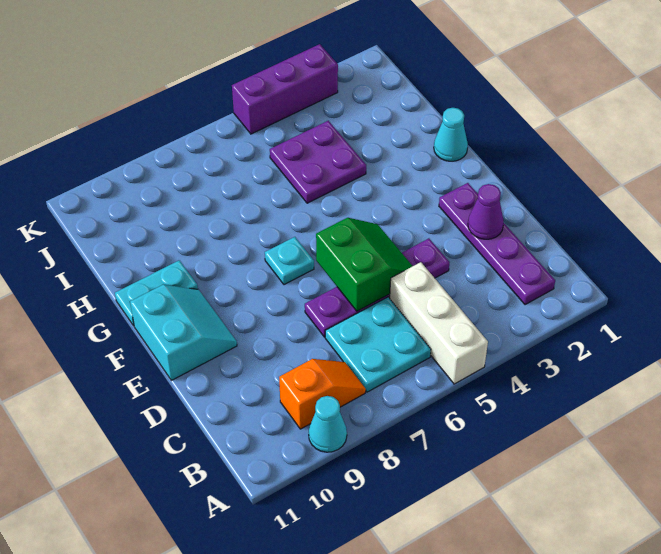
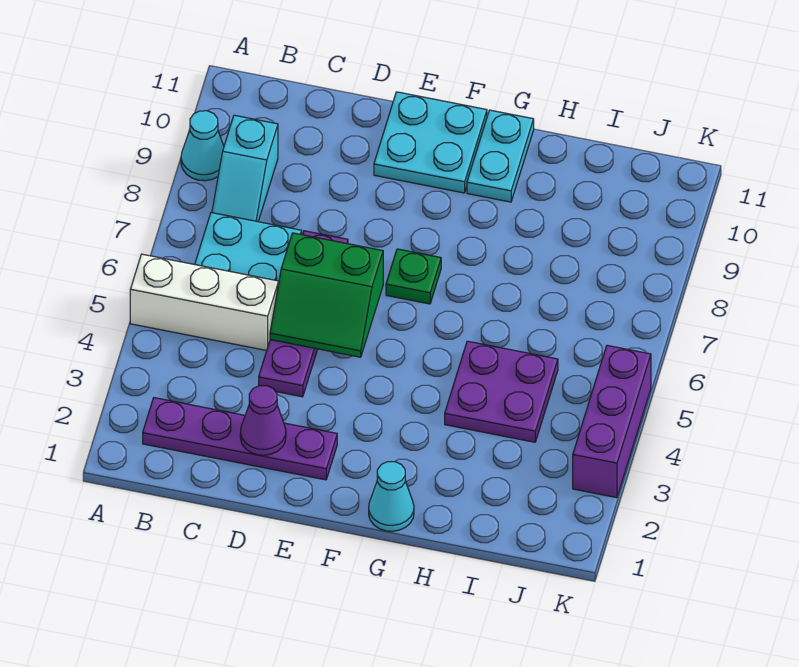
orange 1x2 slope [279,359,366,429] -> cyan 1x2 slope [212,115,278,222]
cyan 2x2 slope [130,285,237,380] -> cyan 2x2 plate [374,92,487,193]
cyan 1x1 plate [265,237,314,285] -> green 1x1 plate [386,249,441,304]

